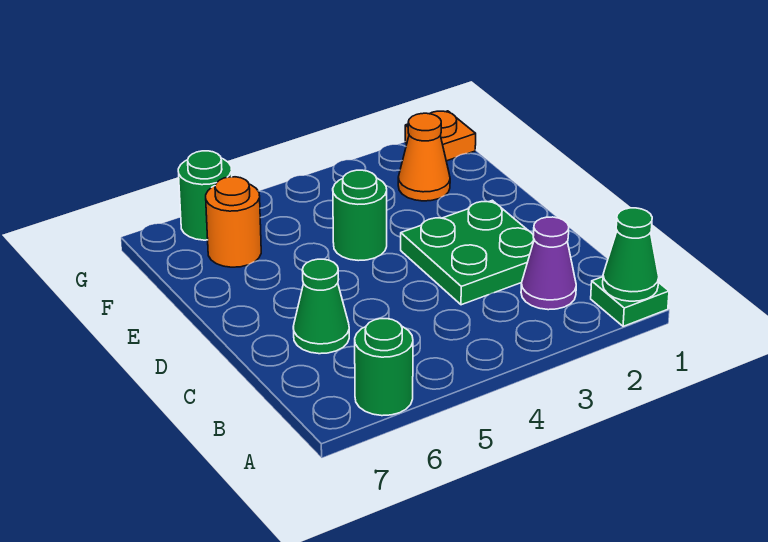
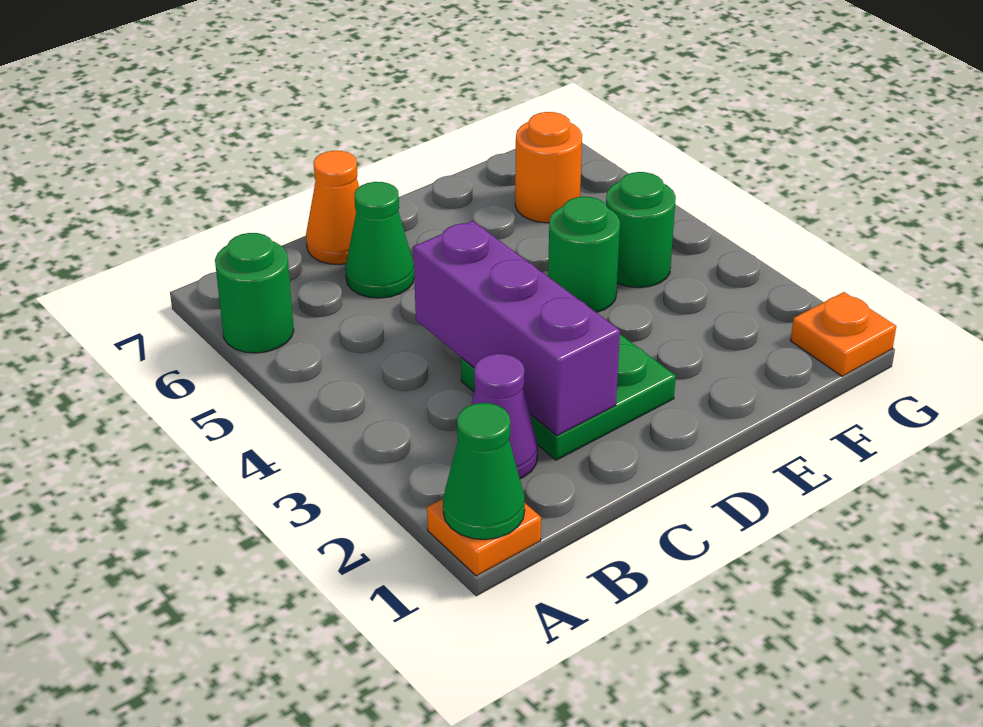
green 1x1 plate [591,277,669,326] -> orange 1x1 plate [427,499,541,576]
none -> purple 1x3 brick [414,221,620,436]
orange 1x1 cone [398,113,450,201] -> orange 1x1 cone moved to [306,151,359,265]
green 1x1 round brick [178,151,232,240] -> green 1x1 round brick moved to [606,172,676,288]

